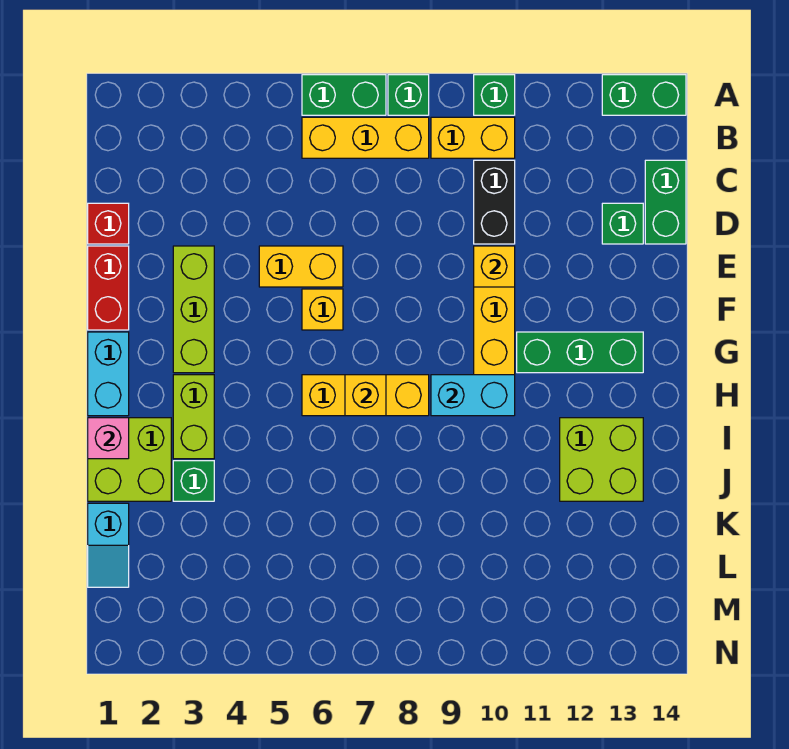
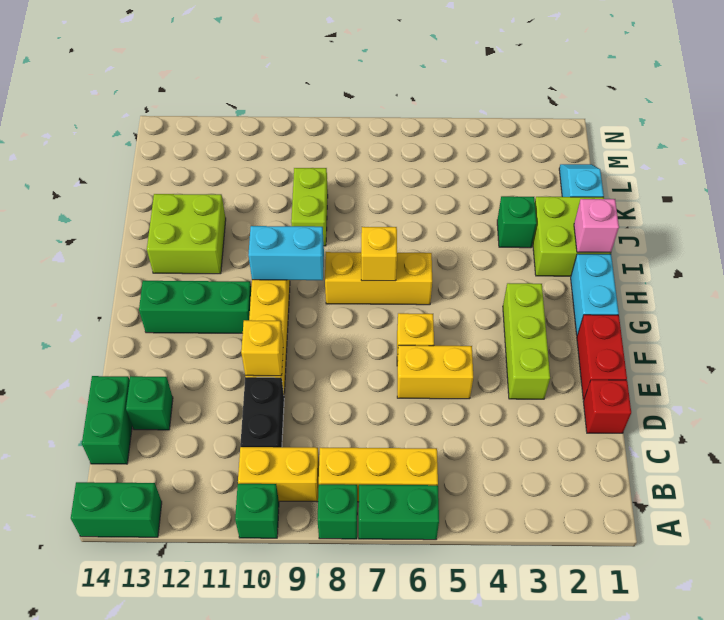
lime 1x2 brick [173,375,214,459] -> lime 1x2 brick moved to [291,168,328,246]

